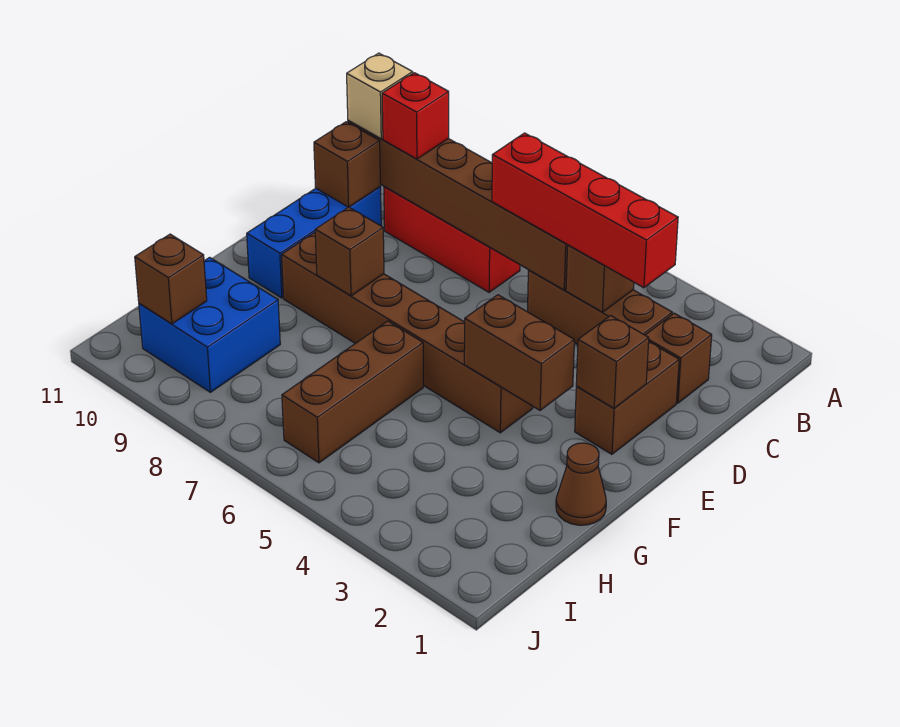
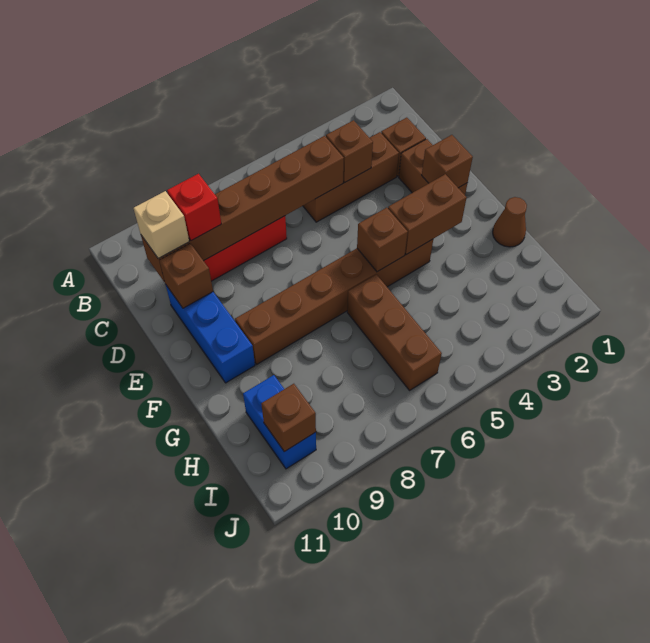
red 1x4 brick [492,133,678,288] -> none
brown 1x1 brick [315,207,384,296] -> brown 1x1 brick moved to [357,208,408,272]
blue 2x2 brick [139,257,280,392] -> blue 1x2 brick [243,375,316,469]

